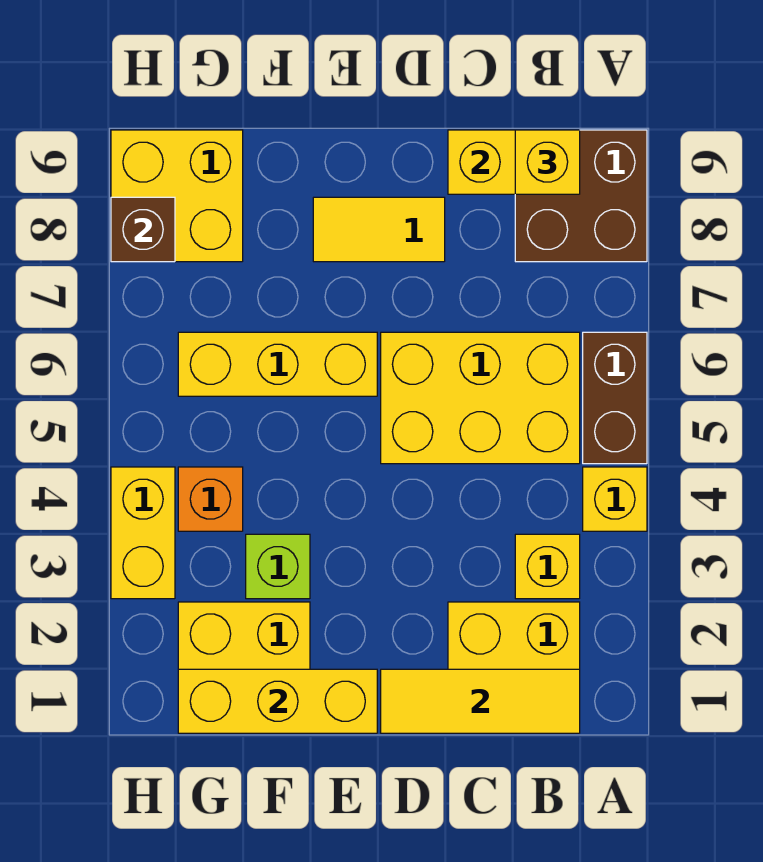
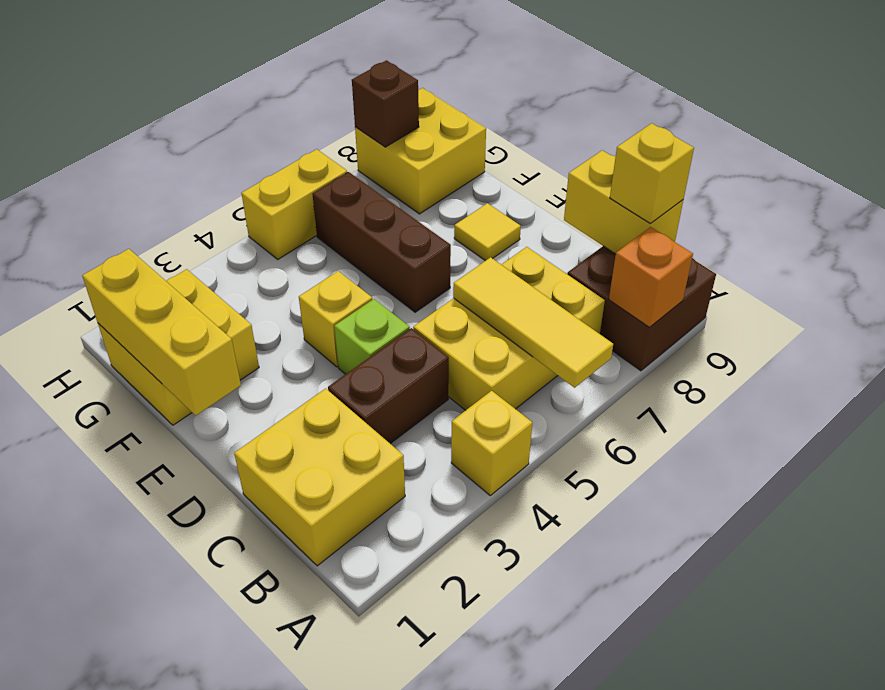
brown 1x2 brick [583,332,647,464] -> brown 1x2 brick moved to [328,328,449,444]
yellow 1x3 tile [381,669,580,733] -> yellow 1x3 tile moved to [453,257,613,388]
yellow 1x1 brick [515,534,580,599] -> yellow 1x1 brick moved to [299,271,372,367]
yellow 2x3 brick [381,332,580,464] -> yellow 2x3 brick turned to [413,247,605,410]
yellow 1x2 tile [313,197,445,262] -> yellow 1x1 tile [454,203,521,261]
yellow 1x3 brick [178,332,377,396] -> brown 1x3 brick [313,172,451,312]
lime 1x1 brick [246,534,310,599] -> lime 1x1 brick moved to [334,299,410,374]
orange 1x1 brick [178,467,243,531] -> orange 1x1 brick moved to [609,227,693,327]
yellow 1x2 brick [111,467,175,599] -> yellow 1x2 brick moved to [241,149,347,259]

